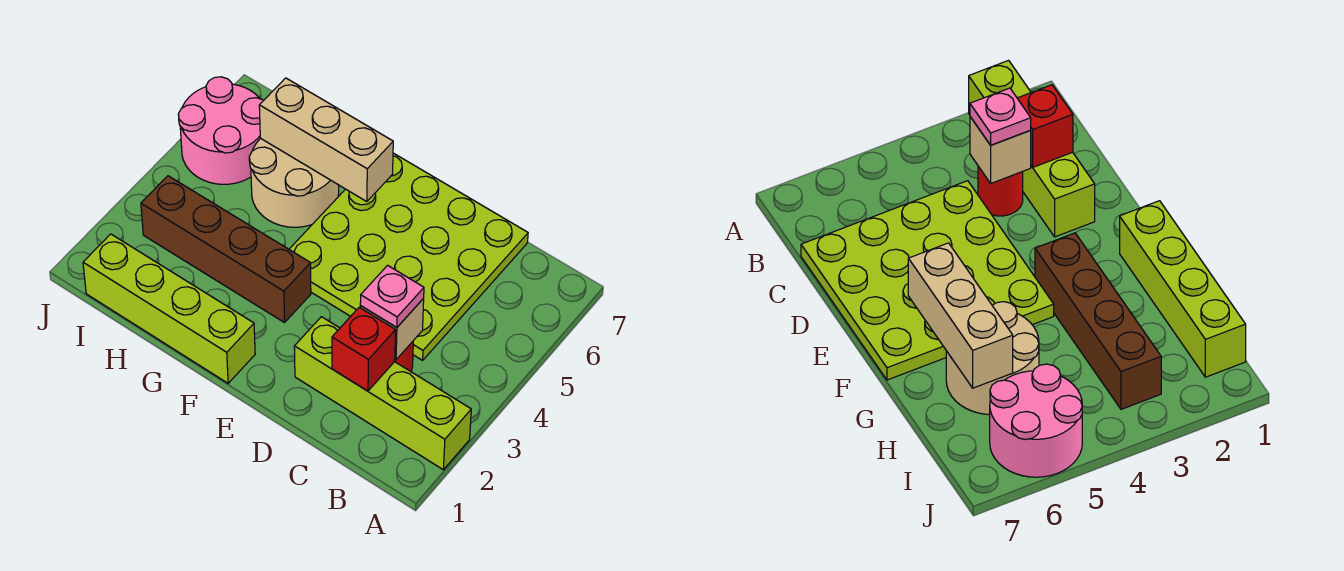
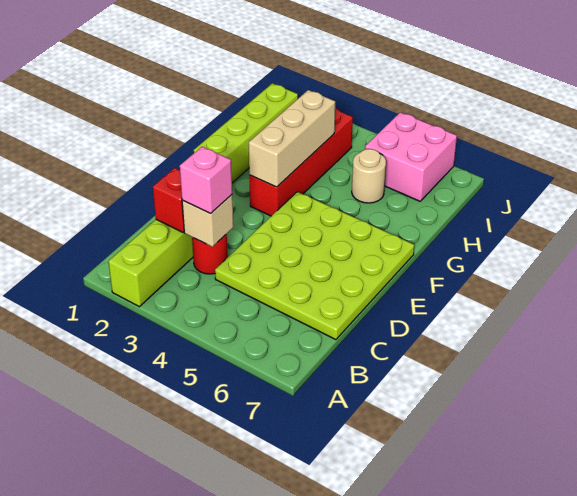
pink 1x1 plate [360,265,424,328] -> pink 1x1 brick [180,147,232,213]
brown 1x4 brick [141,176,311,323] -> red 1x4 brick [249,108,353,216]
tan 1x3 brick [259,78,393,202] -> tan 1x3 brick moved to [249,90,335,187]
tan 2x2 round brick [249,138,339,227] -> tan 1x1 round brick [352,149,386,203]
pink 2x2 round brick [178,77,264,184] -> pink 2x2 brick [365,112,457,201]

